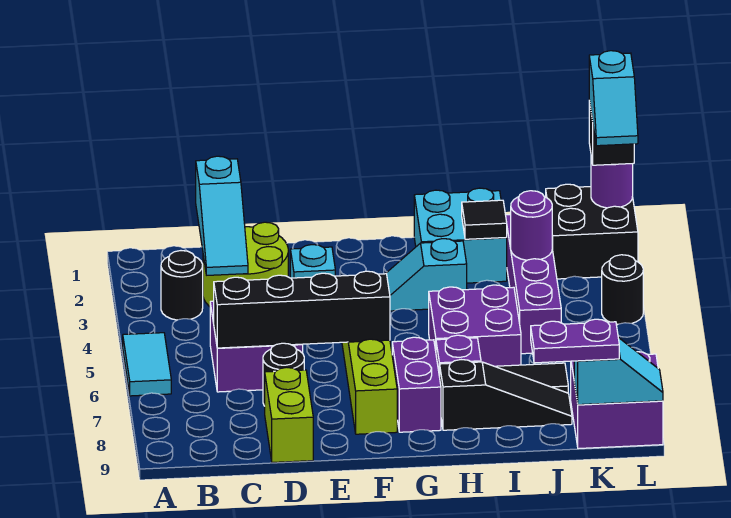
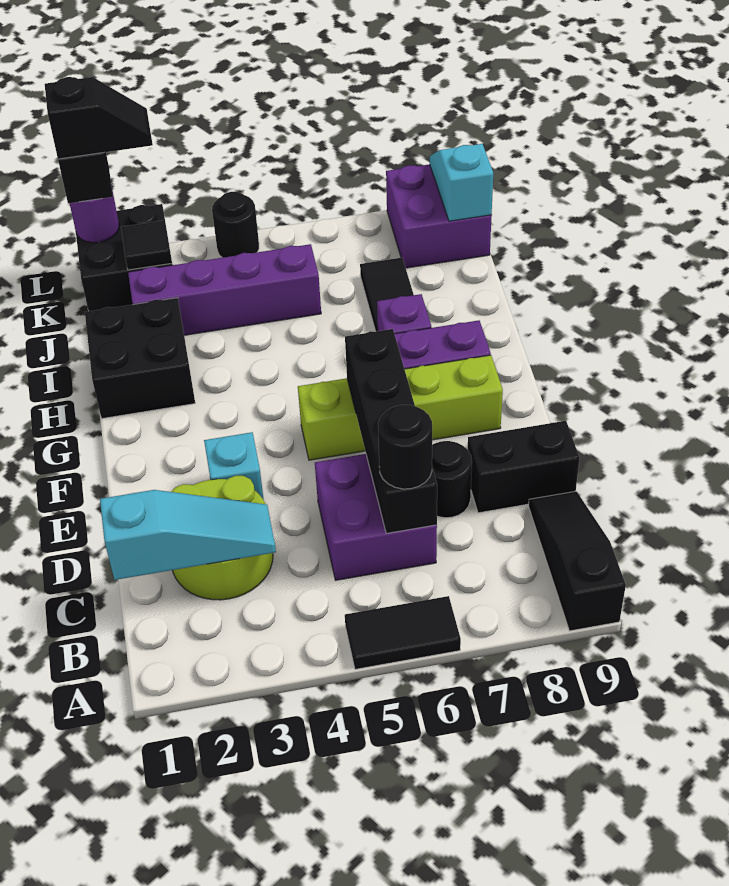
cyan 1x2 tile [123,333,171,396] -> black 1x2 tile [345,596,461,669]
black 1x1 round brick [161,251,203,320] -> black 1x1 round brick moved to [378,405,432,489]
lime 1x2 brick [265,367,313,462] -> black 1x2 brick [468,421,580,513]
cyan 1x2 slope [386,239,467,311] -> none
cyan 2x2 brick [414,188,507,283] -> black 2x2 brick [85,298,195,419]
purple 2x2 brick [429,285,521,366] -> none
black 1x3 slope [440,360,572,430] -> black 1x3 slope moved to [529,491,626,631]
black 1x1 tile [462,200,507,239] -> black 1x1 tile moved to [121,220,172,270]
purple 1x1 round brick [511,191,552,260] -> none
purple 1x2 plate [531,319,619,363] -> none
cyan 1x2 slope [589,51,638,146] -> black 1x2 slope [45,77,153,159]

